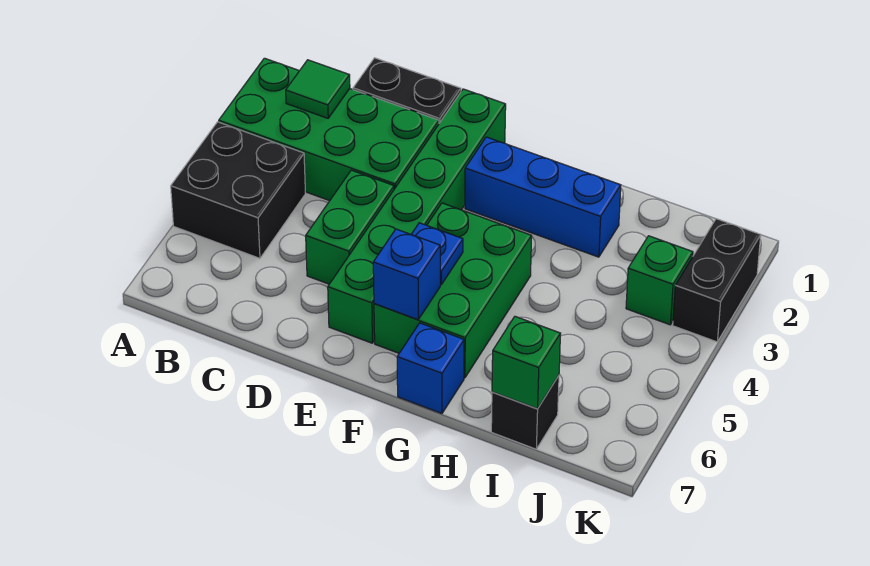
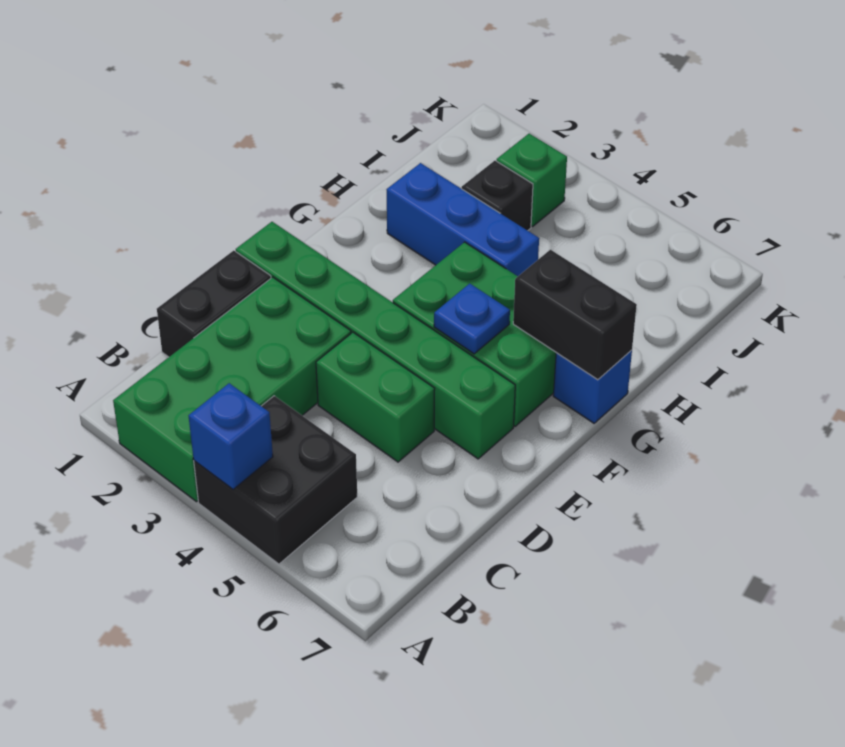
green 1x1 tile [286,60,350,118] -> none
blue 1x3 brick [465,137,621,257] -> blue 1x3 brick turned to [387,163,539,276]
blue 1x1 brick [373,229,440,320] -> blue 1x1 brick moved to [189,383,273,490]
black 1x1 brick [491,375,559,449] -> black 1x1 brick moved to [462,161,533,231]
green 1x1 brick [492,316,561,409] -> none
black 1x2 brick [673,219,761,342] -> black 1x2 brick moved to [513,250,637,380]

